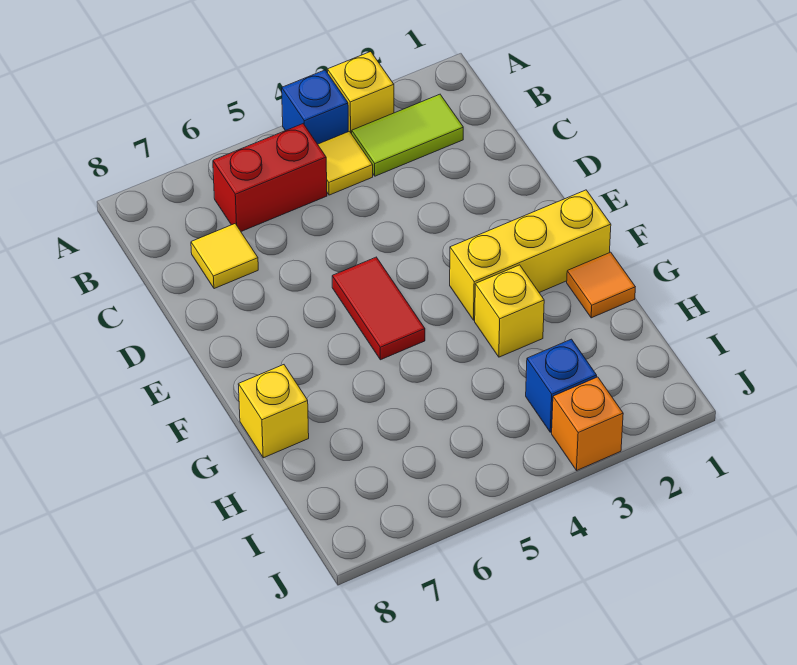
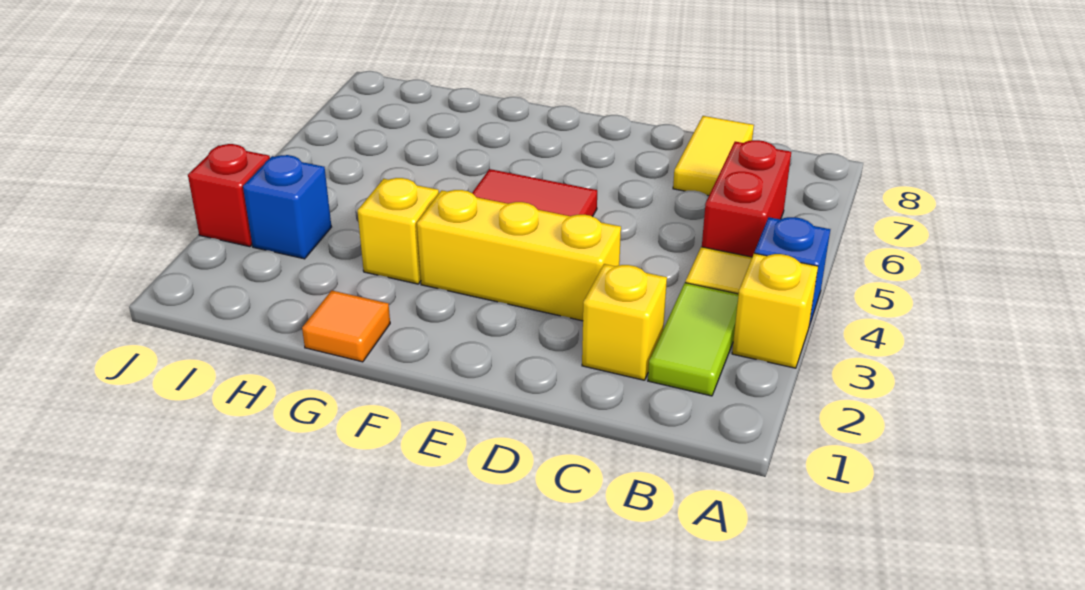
yellow 1x1 tile [191,224,258,289] -> yellow 1x2 tile [673,116,754,196]
yellow 1x3 brick [450,190,611,320] -> yellow 1x3 brick turned to [417,190,621,321]
yellow 1x1 brick [238,365,309,458] -> yellow 1x1 brick moved to [582,264,667,380]
orange 1x1 brick [552,377,623,470] -> red 1x1 brick [188,144,270,247]

